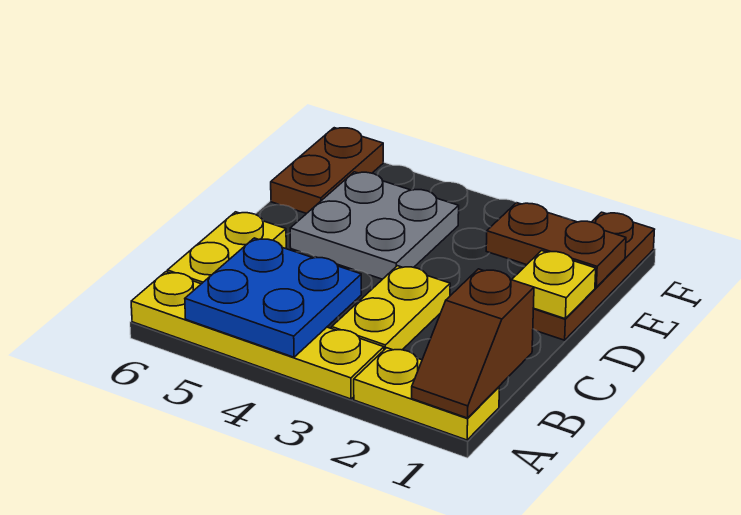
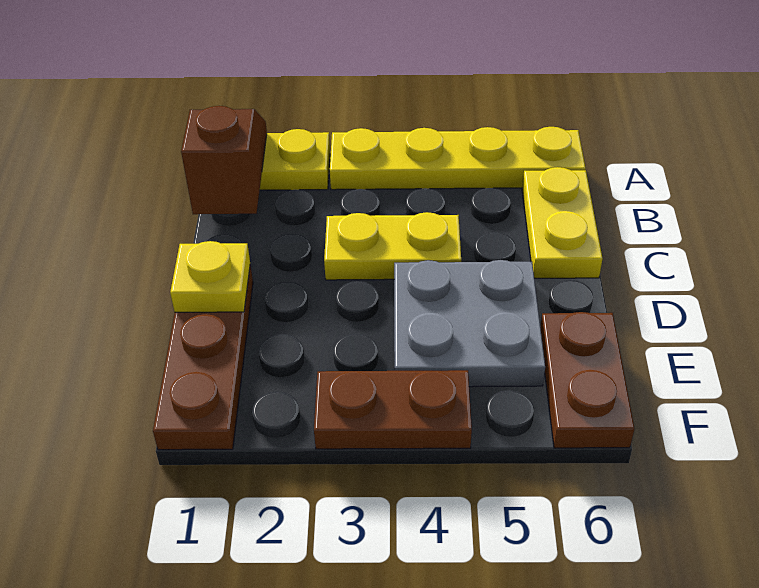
blue 2x2 plate [185,238,361,357] -> none
yellow 1x2 plate [332,266,450,350] -> yellow 1x2 plate turned to [324,212,461,280]
brown 1x2 plate [486,203,626,287] -> brown 1x2 plate moved to [314,370,472,449]

